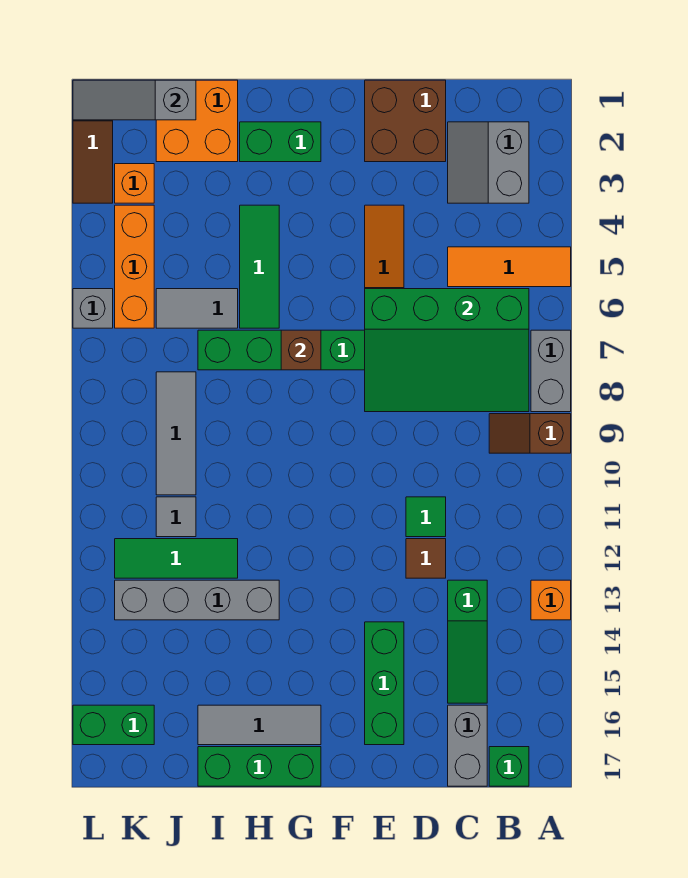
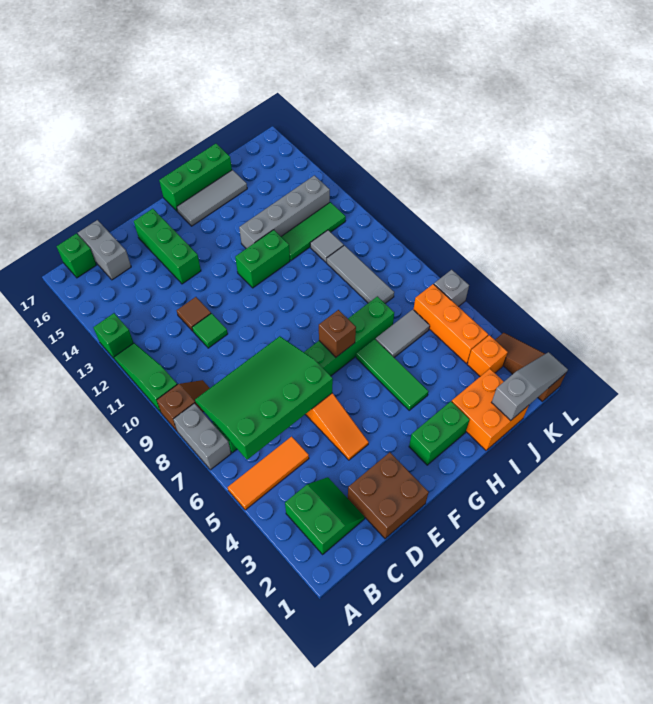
orange 1x1 brick [531,580,571,620] -> green 1x1 brick [93,313,134,358]
grey 2x2 slope [448,122,529,203] -> green 2x2 slope [285,477,365,554]
green 1x3 slope [448,580,487,703] -> green 1x3 slope moved to [114,343,177,412]
green 1x2 brick [73,705,154,745] -> green 1x2 brick moved to [235,230,290,288]

